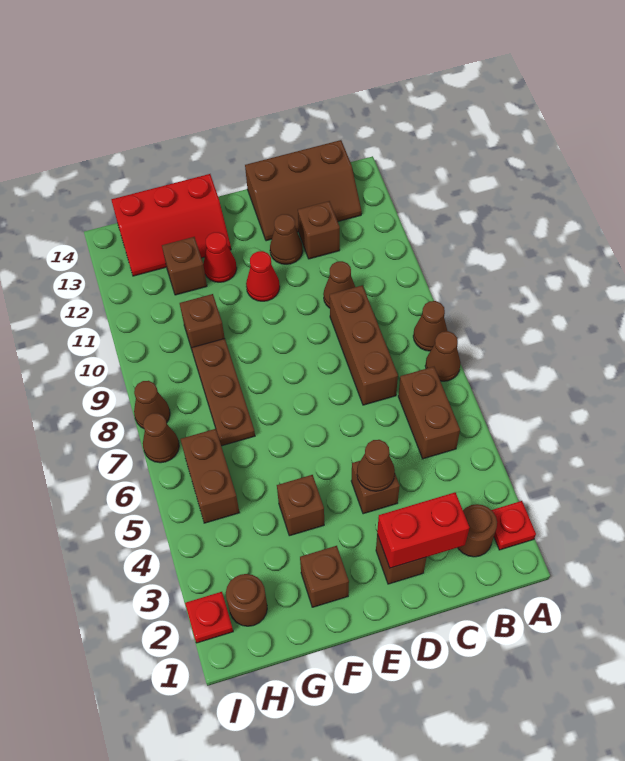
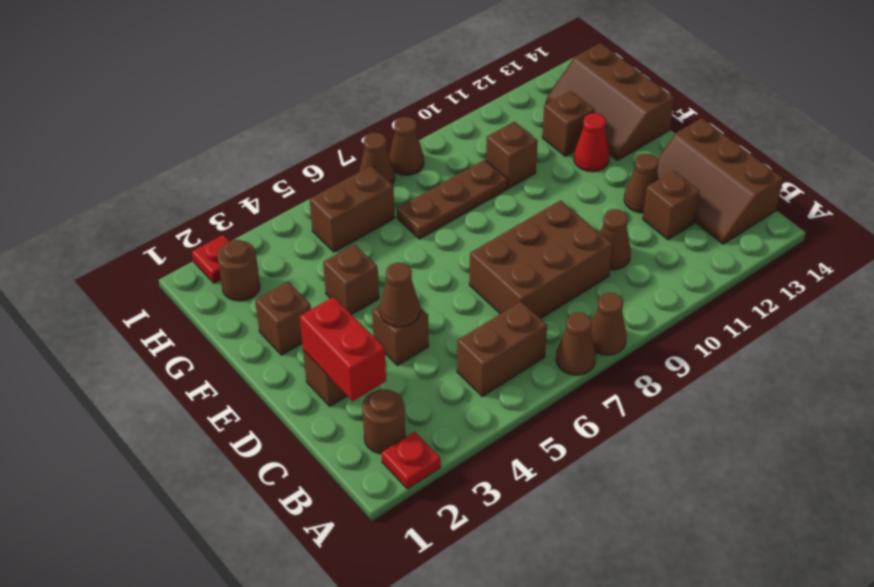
brown 1x3 brick [330,285,398,405] -> brown 2x3 brick [469,200,613,319]
red 1x1 cone [246,251,280,301] -> none
red 2x3 slope [111,174,231,276] -> brown 2x3 slope [546,43,674,160]

